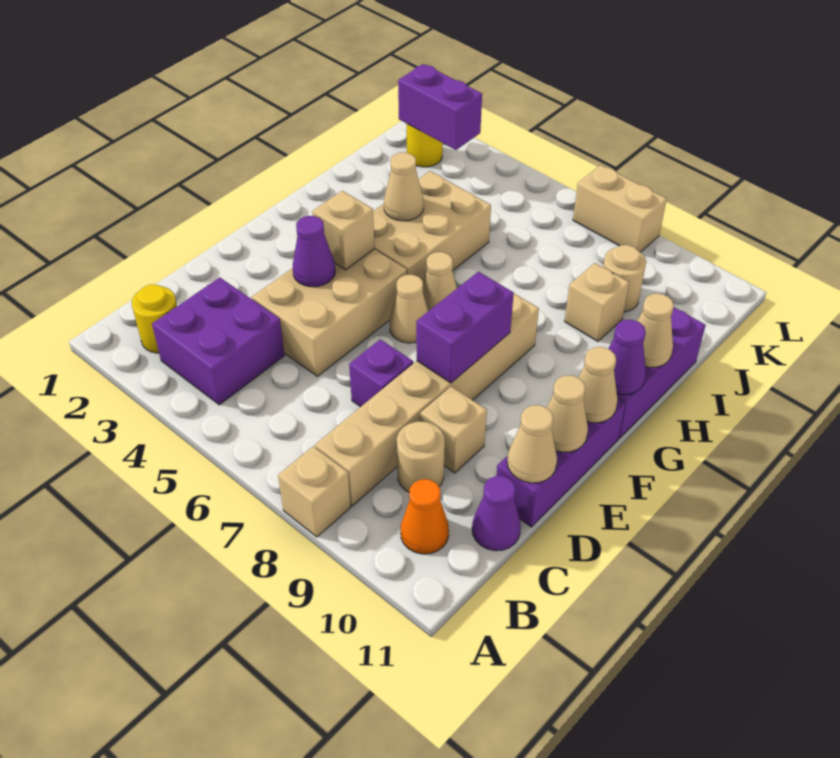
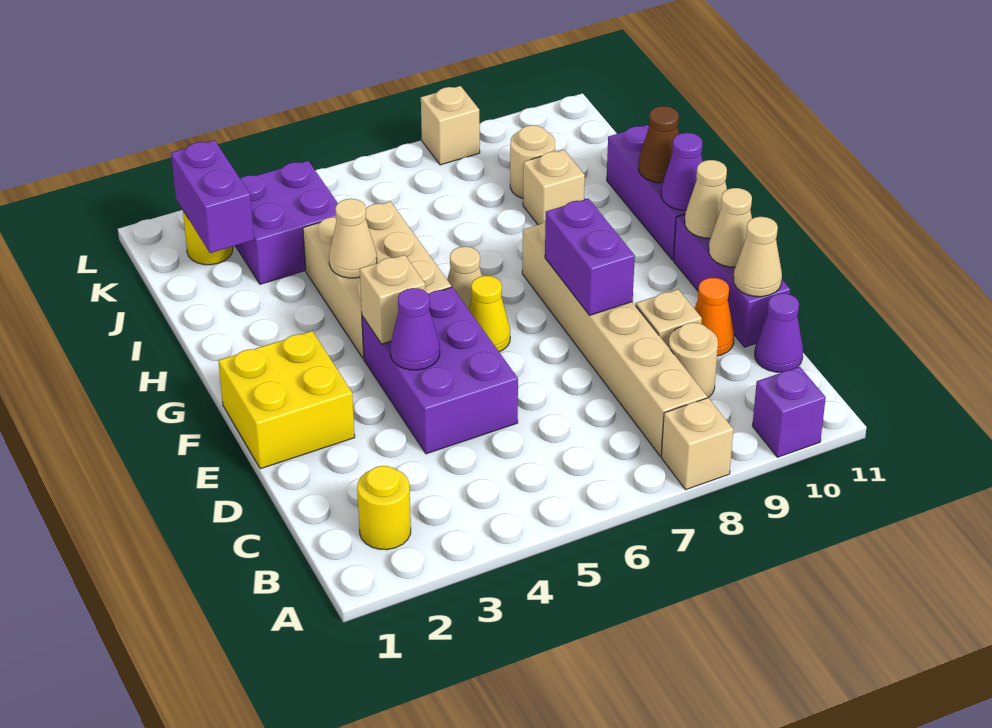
purple 2x2 brick [152,277,285,405] -> purple 2x2 brick moved to [236,161,338,284]
orange 1x1 cone [401,479,449,554] -> orange 1x1 cone moved to [694,278,734,356]
tan 2x3 brick [252,249,407,376] -> purple 2x3 brick [362,287,518,454]
purple 1x1 brick [349,339,413,407] -> purple 1x1 brick moved to [752,367,826,457]
none -> yellow 2x2 brick [218,331,355,469]
tan 1x1 cone [389,275,428,343] -> yellow 1x1 cone [468,276,510,352]
tan 1x1 cone [637,294,674,368] -> brown 1x1 cone [639,106,679,183]
purple 1x2 brick [398,64,482,150] -> purple 1x2 brick turned to [171,140,254,253]
tan 1x2 brick [573,165,667,252] -> tan 1x1 brick [421,86,480,165]

